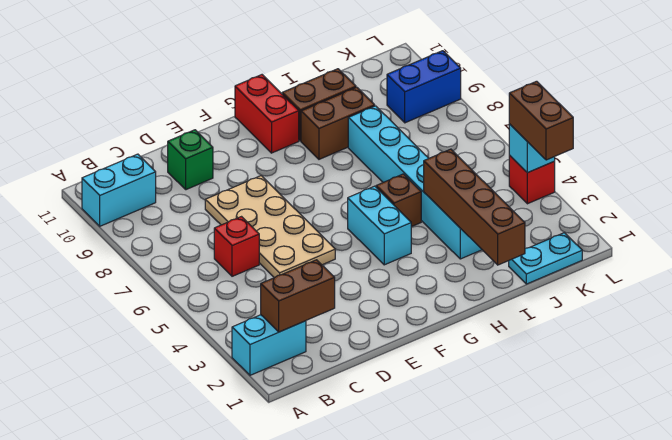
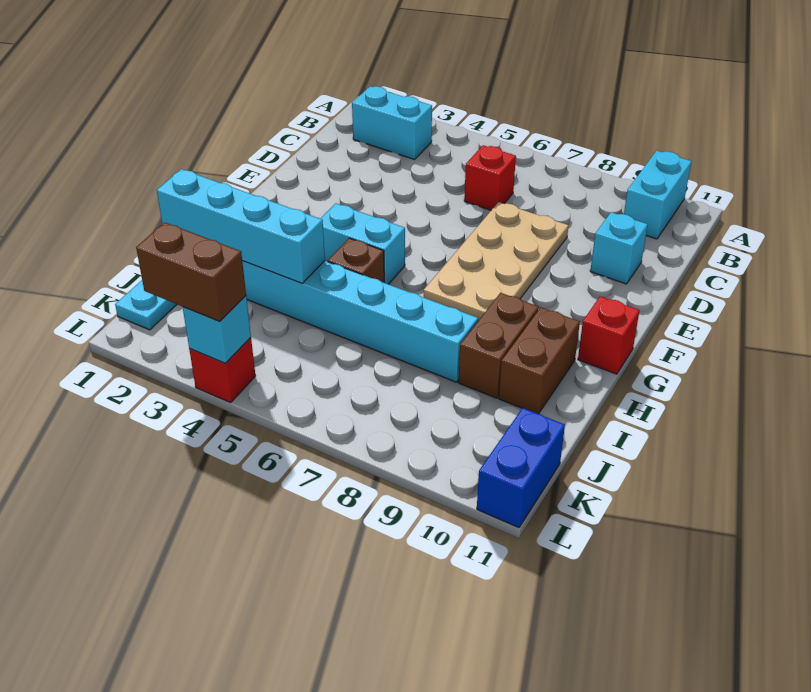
cyan 1x2 brick [232,315,306,375] -> cyan 1x2 brick turned to [352,86,432,159]
brown 1x2 brick [261,260,335,332] -> none
tan 2x4 plate [205,176,335,278] -> tan 2x4 plate turned to [424,202,568,321]
green 1x1 brick [168,130,213,190] -> cyan 1x1 brick [590,212,648,284]
red 1x2 brick [235,75,299,153] -> red 1x1 brick [578,296,639,374]
brown 1x4 brick [424,149,525,265] -> cyan 1x4 brick [157,169,325,283]
blue 1x2 brick [387,51,461,123] -> blue 1x2 brick moved to [477,408,565,528]

